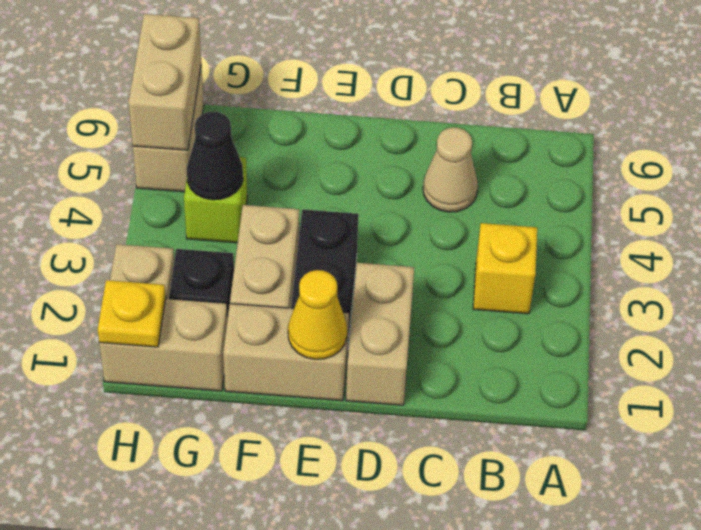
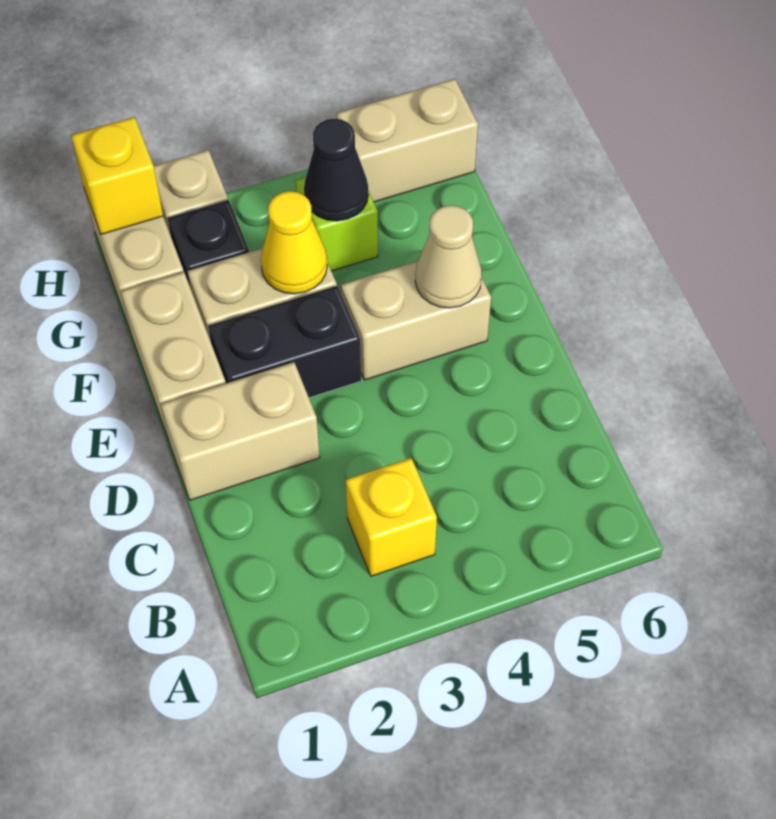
tan 1x1 cone [423,127,478,212] -> tan 1x1 cone moved to [415,205,482,308]
yellow 1x1 cone [288,270,347,359] -> yellow 1x1 cone moved to [261,191,327,294]
yellow 1x1 plate [98,280,166,347] -> yellow 1x1 brick [71,117,163,234]
tan 1x2 brick [128,14,201,150] -> tan 1x2 brick moved to [341,261,491,380]

